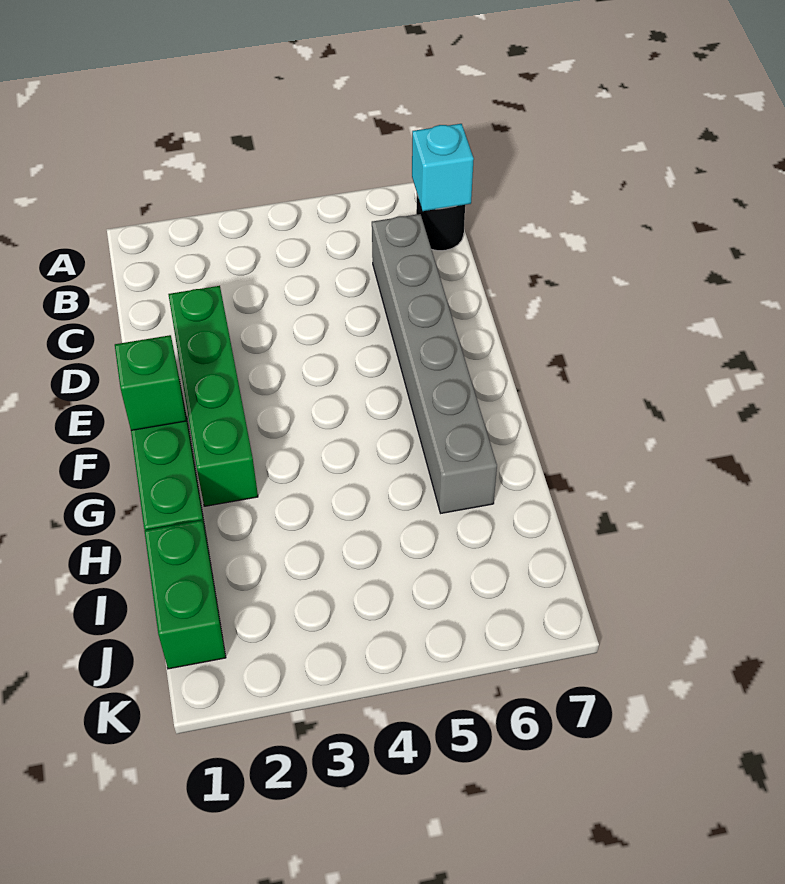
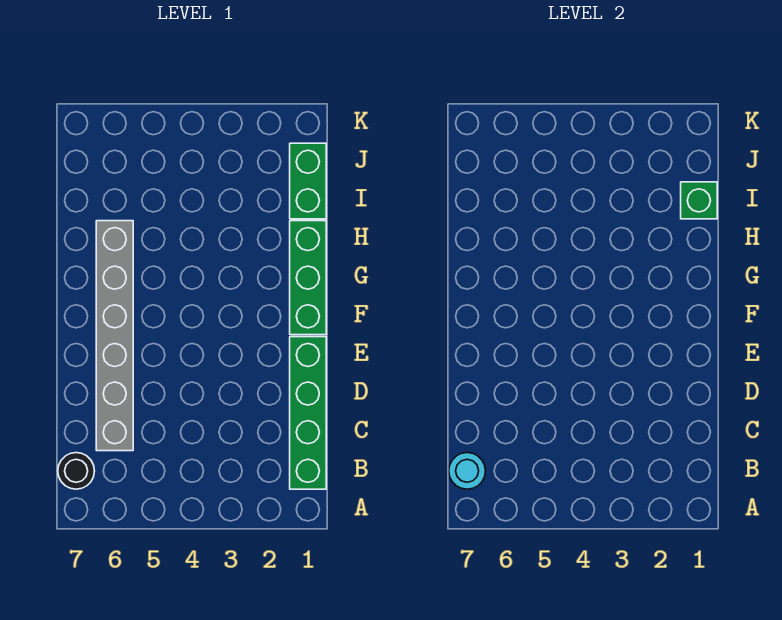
cyan 1x1 brick [412,124,474,211] -> cyan 1x1 round brick [449,453,485,489]
green 1x4 brick [168,286,258,506] -> green 1x4 brick moved to [290,337,326,489]
green 1x1 brick [115,335,186,430] -> green 1x1 brick moved to [681,182,717,219]

